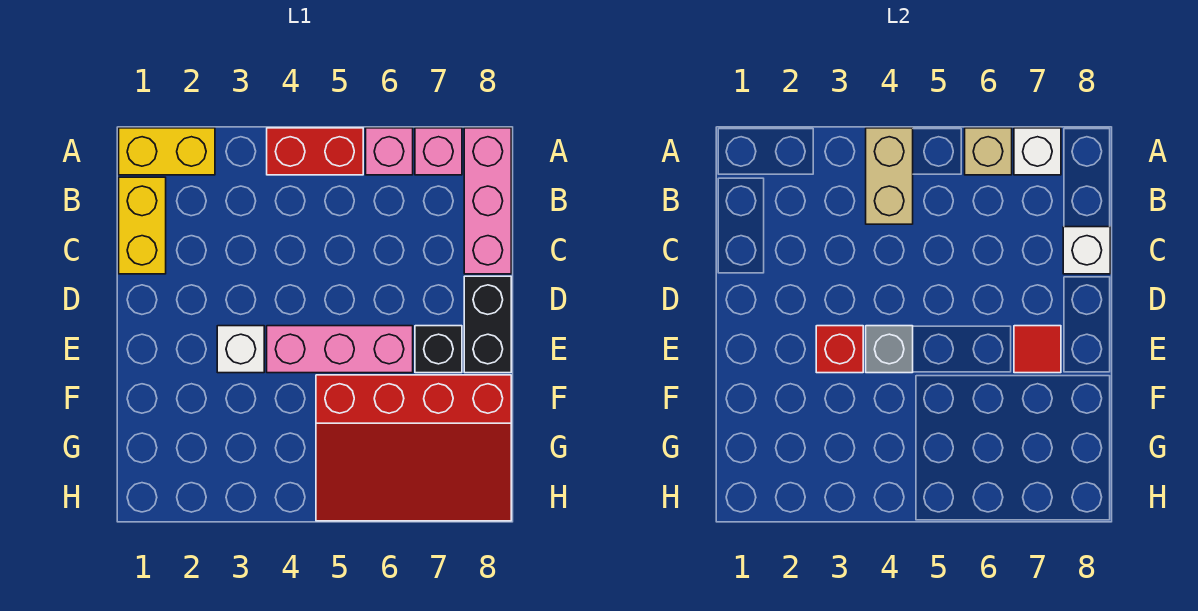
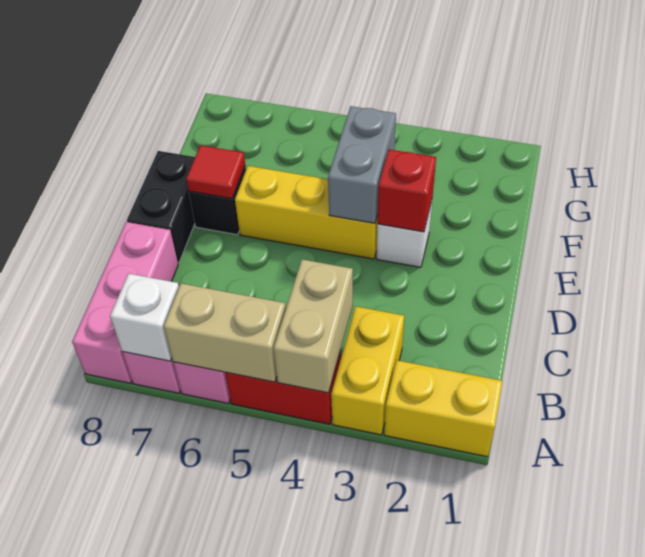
tan 1x1 brick [965,128,1012,175] -> tan 1x2 brick [164,283,286,382]
yellow 1x2 brick [119,177,166,274] -> yellow 1x2 brick moved to [331,306,404,435]
white 1x1 brick [1063,227,1110,274] -> none
pink 1x3 brick [267,326,413,373] -> yellow 1x3 brick [235,166,378,259]
grey 1x1 brick [866,326,913,373] -> grey 1x2 brick [328,106,396,223]
red 3x4 slope [316,375,511,521] -> none

